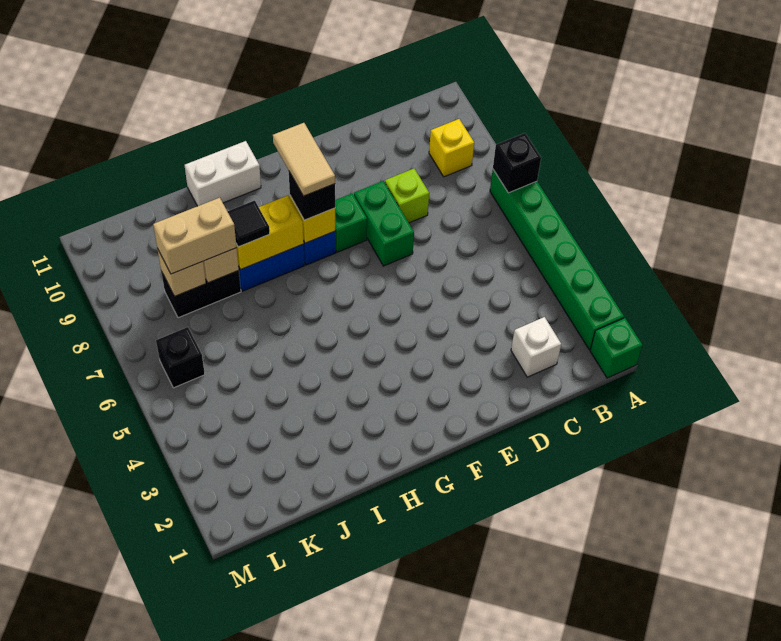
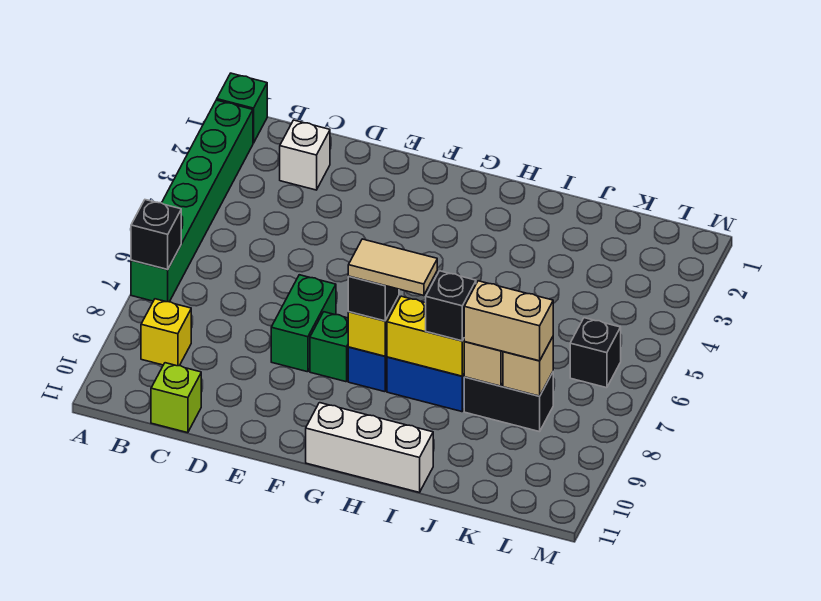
lime 1x1 brick [385,169,429,223] -> lime 1x1 brick moved to [151,363,201,433]
tan 1x2 tile [273,123,335,196] -> tan 1x2 tile turned to [348,239,437,296]
white 1x2 brick [185,141,261,206] -> white 1x3 brick [306,403,433,492]
black 1x1 tile [227,201,270,247] -> black 1x1 brick [426,271,476,341]

